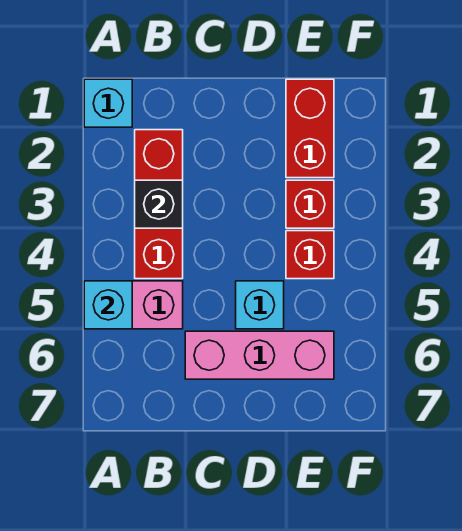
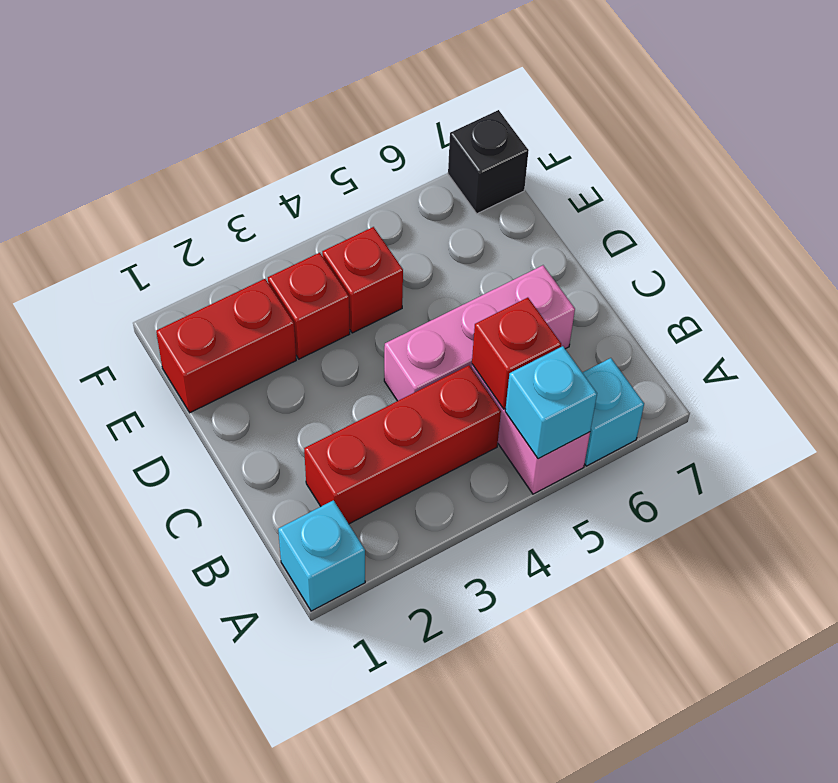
black 1x1 brick [135,180,183,228] -> black 1x1 brick moved to [448,110,529,214]
none -> red 1x1 brick [472,298,561,409]
pink 1x3 brick [185,331,334,379] -> pink 1x3 brick turned to [384,265,575,401]
cyan 1x1 brick [236,281,284,329] -> cyan 1x1 brick moved to [582,358,644,466]

